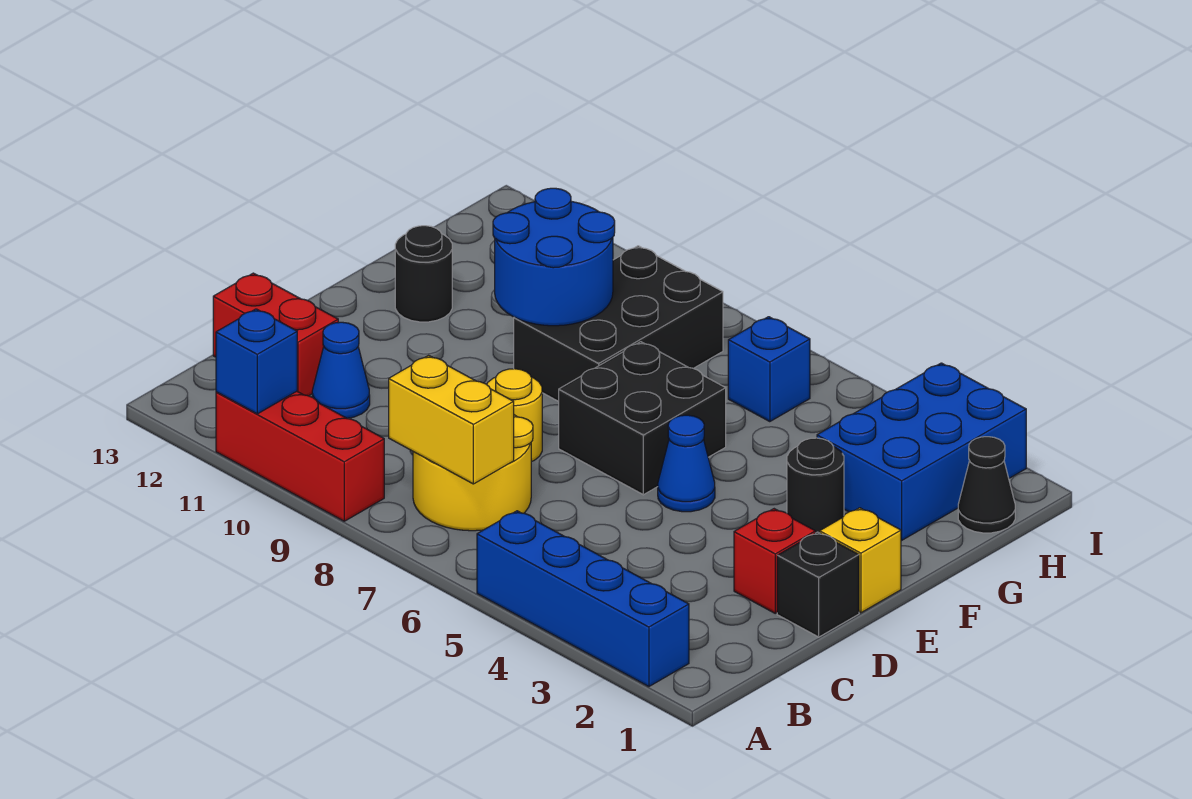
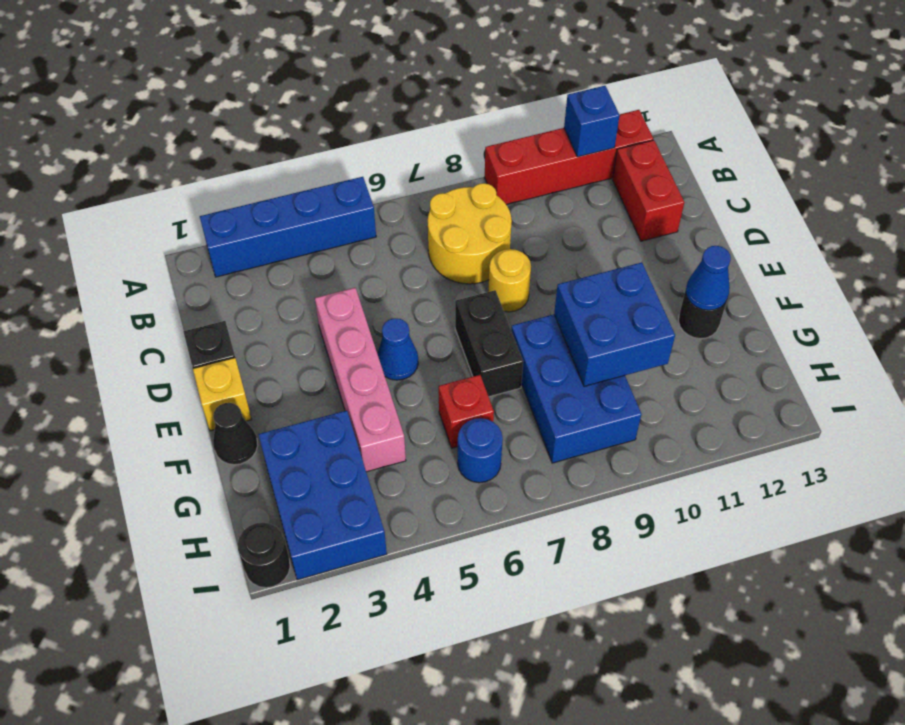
red 1x3 brick [216,391,384,521] -> red 1x4 brick [485,110,653,205]
yellow 1x2 brick [389,355,514,484] -> none
blue 1x1 cone [312,322,370,418] -> blue 1x1 cone moved to [686,246,731,310]
red 1x2 brick [213,273,338,396] -> red 1x2 brick turned to [612,140,684,241]
red 1x1 brick [734,509,815,613] -> red 1x1 brick moved to [439,375,494,448]
none -> pink 1x4 brick [315,288,406,472]
black 2x2 brick [559,342,726,495] -> black 1x2 brick [455,290,523,397]
black 1x1 round brick [787,438,844,533] -> black 1x1 round brick moved to [238,522,290,588]
black 2x3 brick [514,246,723,402] -> blue 2x3 brick [511,314,641,463]
blue 2x2 round brick [493,188,615,326] -> blue 2x2 brick [554,262,675,386]
black 1x1 cone [958,437,1015,533] -> black 1x1 cone moved to [213,403,258,465]
blue 1x1 brick [728,317,810,422] -> blue 1x1 round brick [458,418,503,483]

